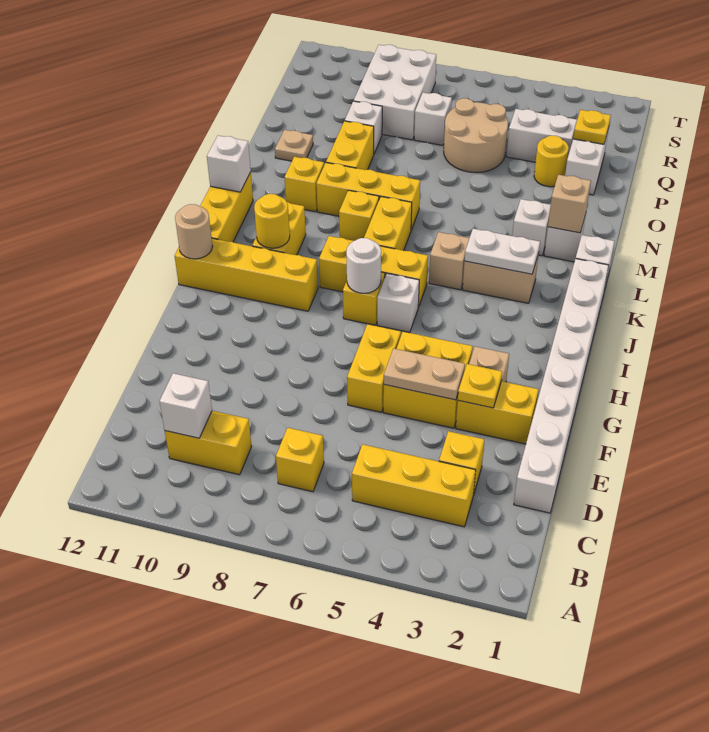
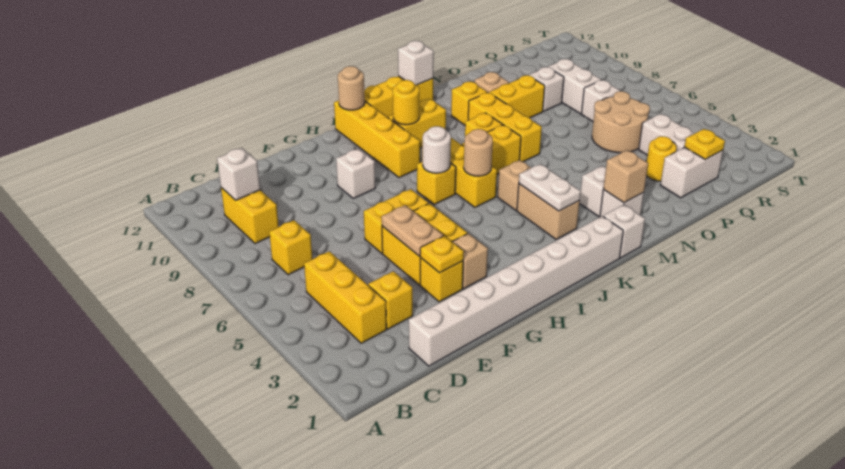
yellow 1x2 brick [456,381,539,444] -> yellow 1x1 brick [420,258,463,302]
white 1x1 brick [377,273,419,333] -> white 1x1 brick moved to [336,149,375,198]
none -> tan 1x1 round brick [464,129,493,176]
white 2x3 brick [354,45,436,140] -> white 1x2 brick [548,59,601,114]

